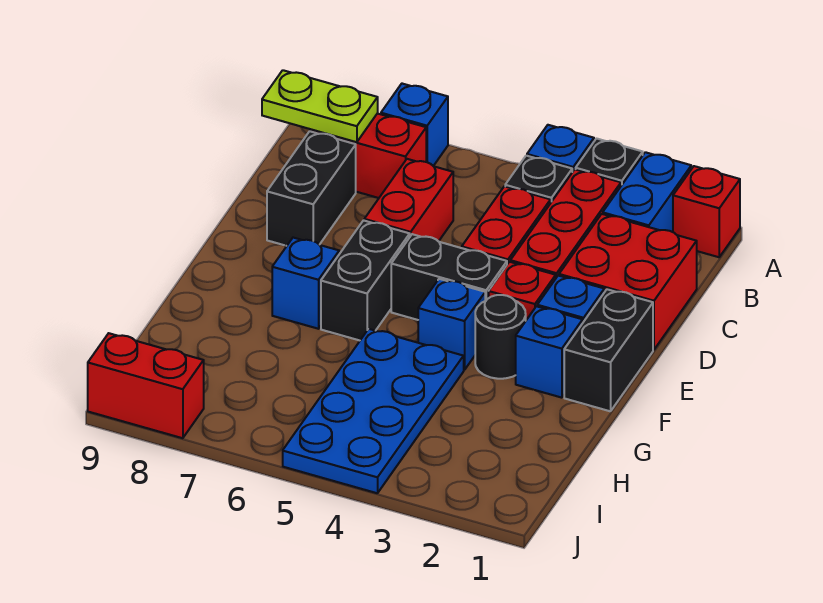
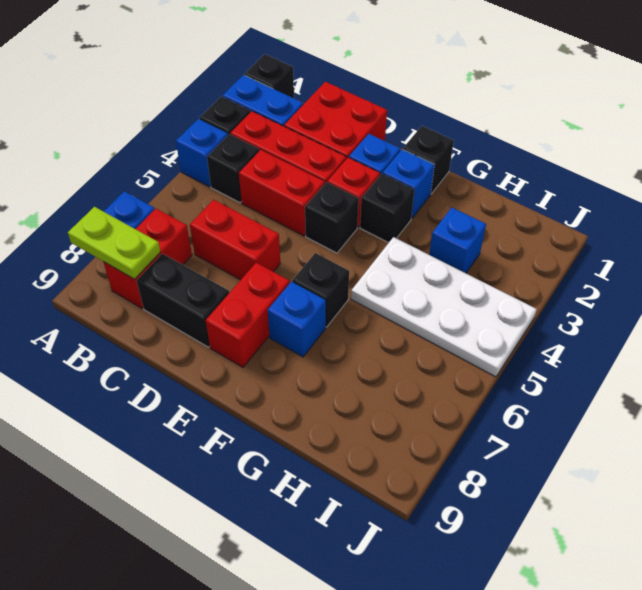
red 1x1 brick [673,166,740,257] -> black 1x1 brick [245,54,294,98]
lime 1x2 plate [262,70,378,142] -> lime 1x2 plate turned to [68,207,160,279]
black 1x2 brick [564,289,653,411] -> black 1x1 brick [403,126,454,194]
black 1x2 brick [391,234,507,320] -> black 1x1 brick [305,182,359,253]
black 1x2 brick [321,220,410,340] -> black 1x1 brick [292,253,349,327]
black 1x1 round brick [475,295,526,379] -> black 1x1 brick [360,174,414,243]
blue 1x1 brick [418,279,485,370] -> blue 1x1 brick moved to [429,208,486,273]
blue 2x4 plate [283,329,464,493] -> white 2x4 plate [351,237,537,377]
red 1x2 brick [88,333,204,438] -> red 1x2 brick moved to [206,263,290,367]

